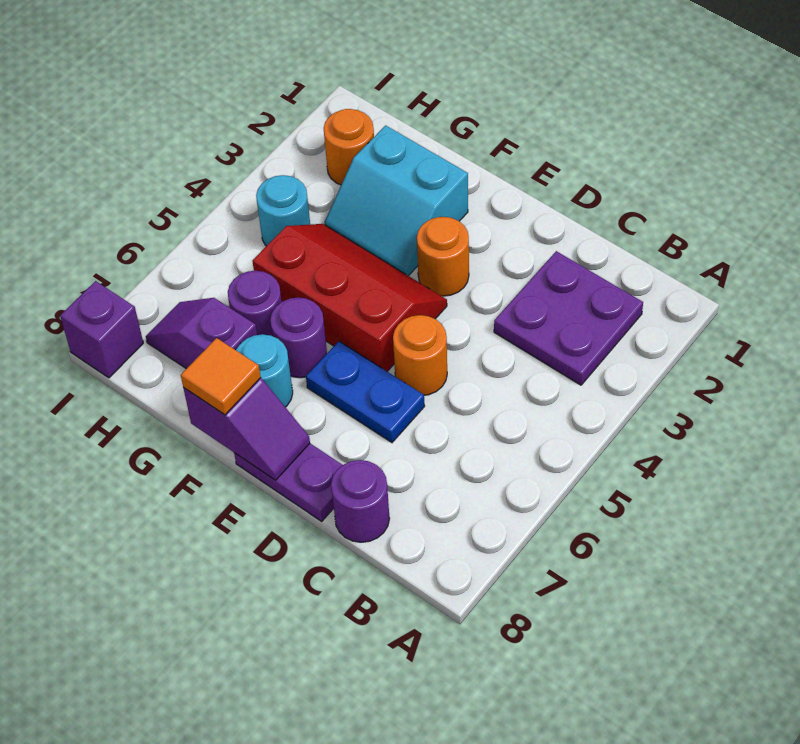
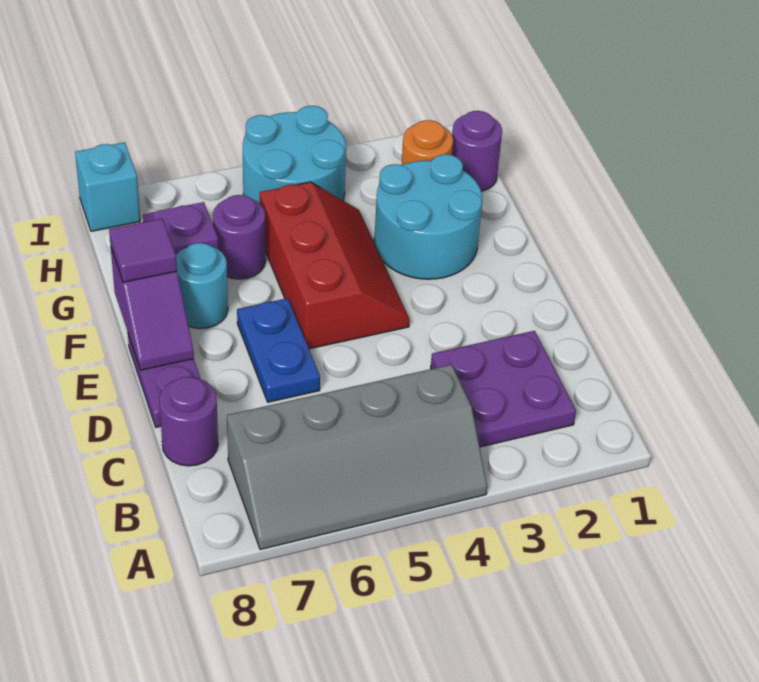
none -> grey 2x4 slope [227,365,487,550]
orange 1x1 round brick [393,315,447,395] -> none
orange 1x1 round brick [417,217,469,296] -> none
cyan 2x2 slope [324,125,468,276] -> cyan 2x2 round brick [374,154,482,279]
purple 1x1 round brick [270,297,327,378] -> purple 1x1 round brick moved to [452,111,502,191]
orange 1x1 tile [181,338,261,415] -> purple 1x1 tile [109,219,177,282]
cyan 1x1 round brick [256,175,310,246] -> cyan 2x2 round brick [243,106,346,204]
purple 1x1 brick [60,281,143,378] -> cyan 1x1 brick [75,142,140,231]

